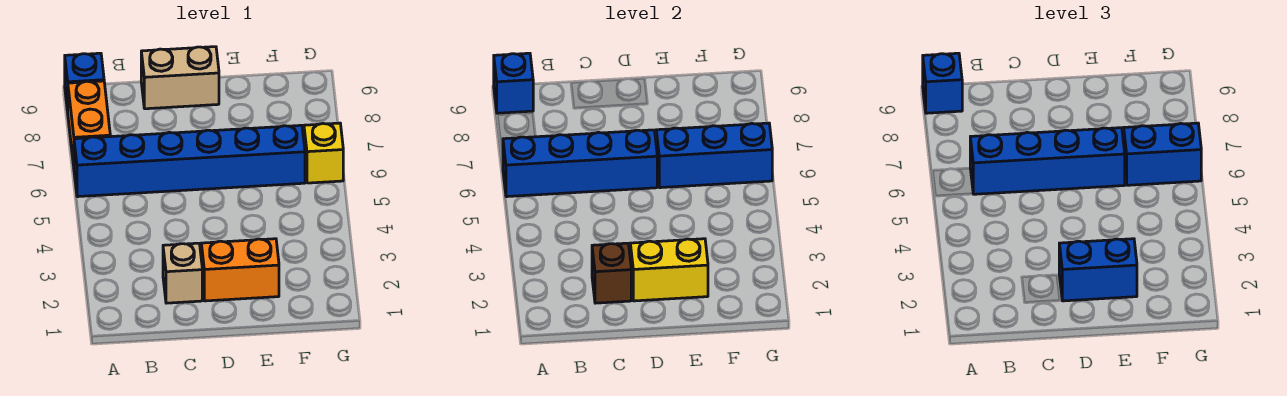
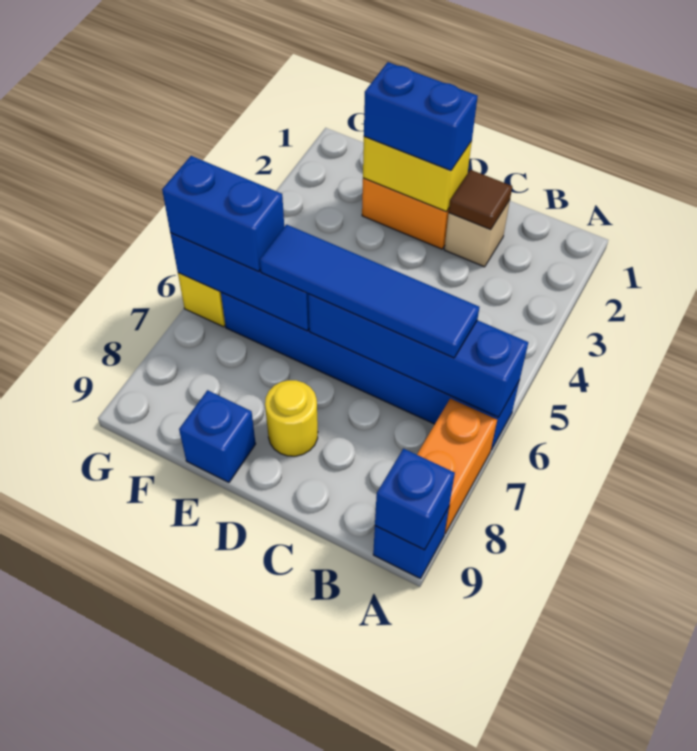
blue 1x1 brick [923,53,962,113] -> blue 1x1 brick moved to [179,390,256,482]
blue 1x4 brick [970,128,1125,194] -> blue 1x4 tile [260,225,479,358]
brown 1x1 brick [592,243,631,303] -> brown 1x1 tile [449,170,512,230]
tan 1x2 brick [141,47,219,109] -> none
none -> yellow 1x1 round brick [265,380,318,456]

